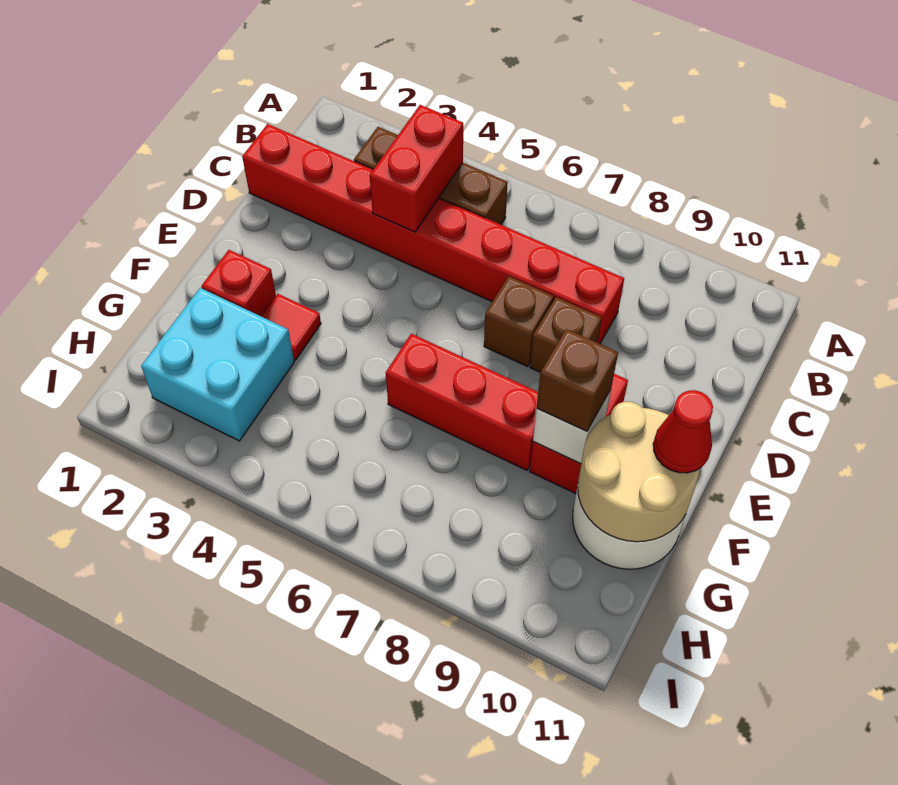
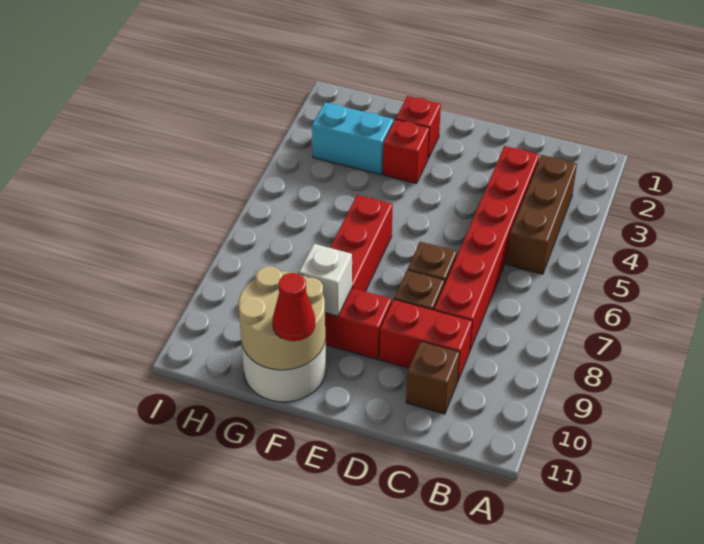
red 1x2 brick [370,105,463,232] -> red 1x2 brick moved to [380,300,472,382]
red 1x8 brick [242,124,624,344] -> red 1x6 brick [434,146,539,350]
red 1x1 tile [261,294,321,360] -> red 1x1 brick [383,119,429,184]
brown 1x1 brick [537,329,618,431] -> brown 1x1 brick moved to [406,341,460,414]
cyan 2x2 brick [141,288,294,441] -> cyan 1x2 brick [312,102,394,175]

